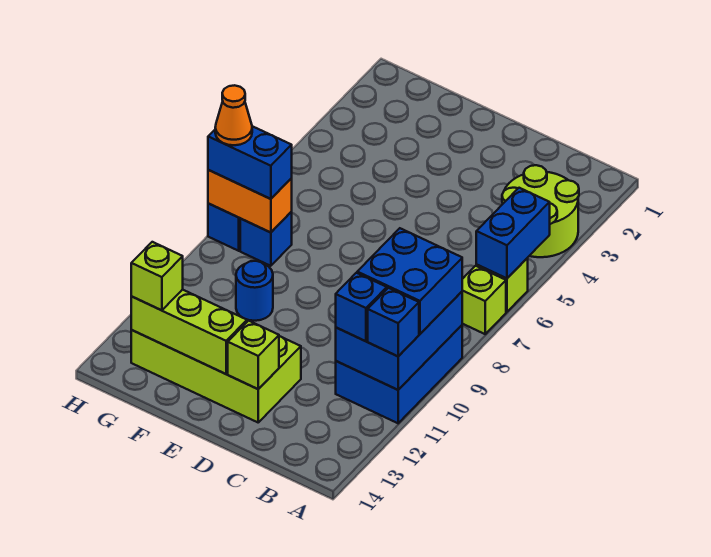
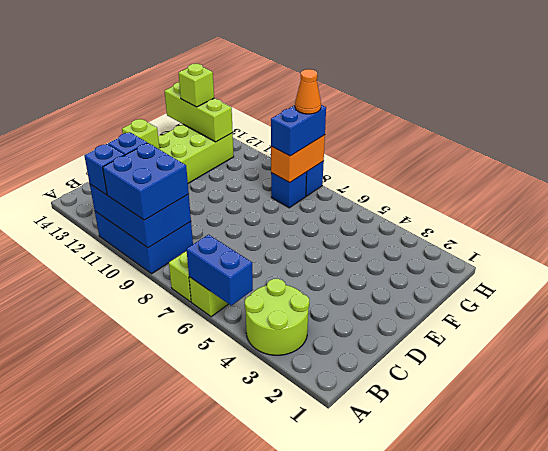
lime 1x3 brick [131,289,247,374] -> lime 1x3 brick turned to [165,82,233,142]
blue 1x1 round brick [236,261,273,321] -> none

